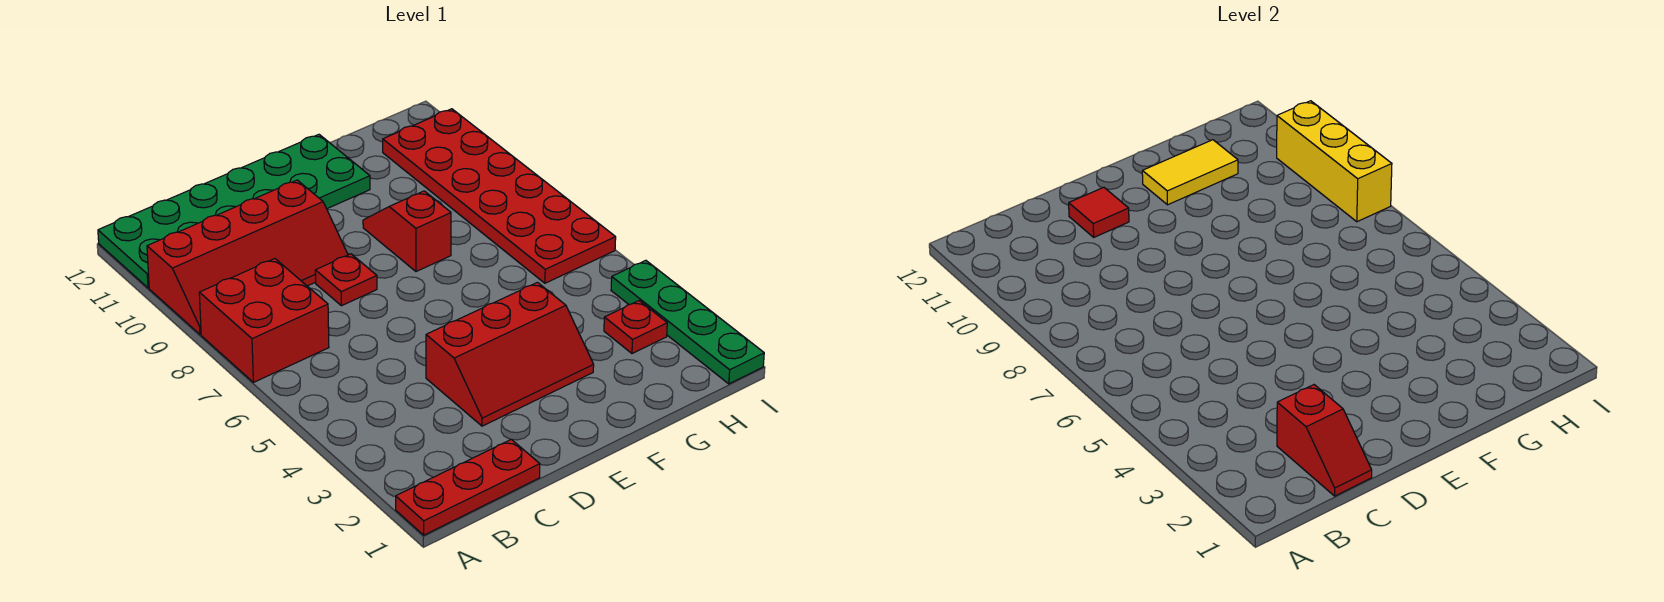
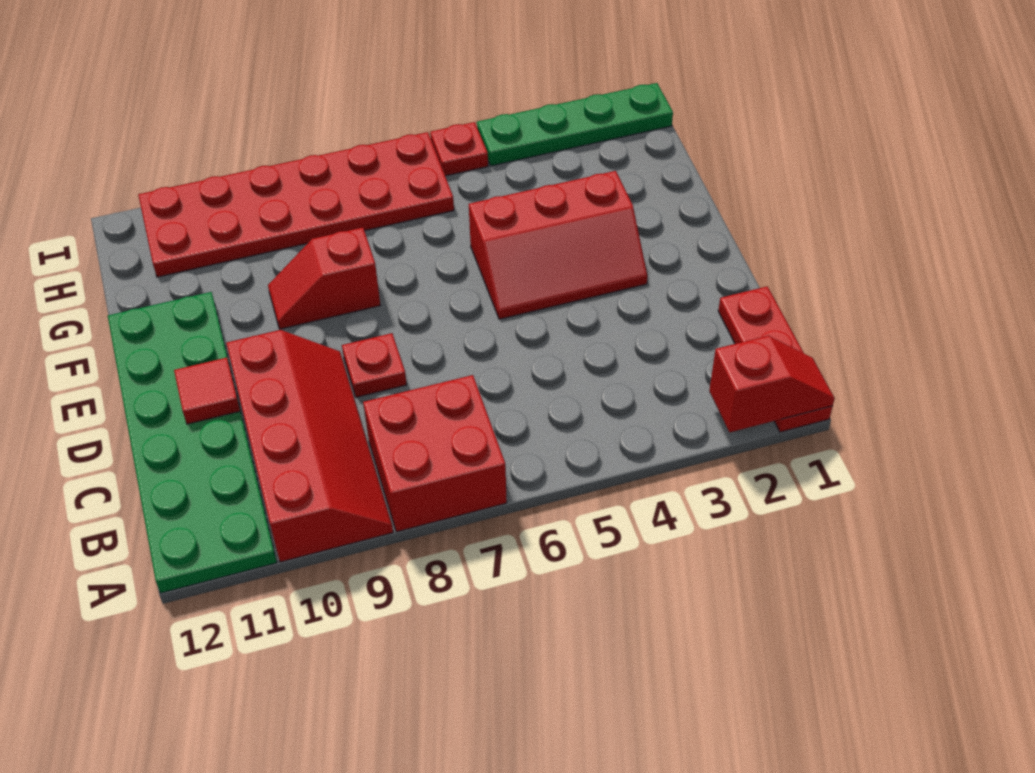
red 1x2 slope [1277,385,1372,496] -> red 1x2 slope moved to [709,336,835,432]
red 2x3 slope [426,282,594,426] -> red 2x3 slope turned to [469,171,648,319]
yellow 1x2 tile [1142,140,1238,205] -> none
red 1x1 plate [604,301,667,353] -> red 1x1 plate moved to [430,122,488,176]
yellow 1x3 brick [1277,101,1392,222] -> none

